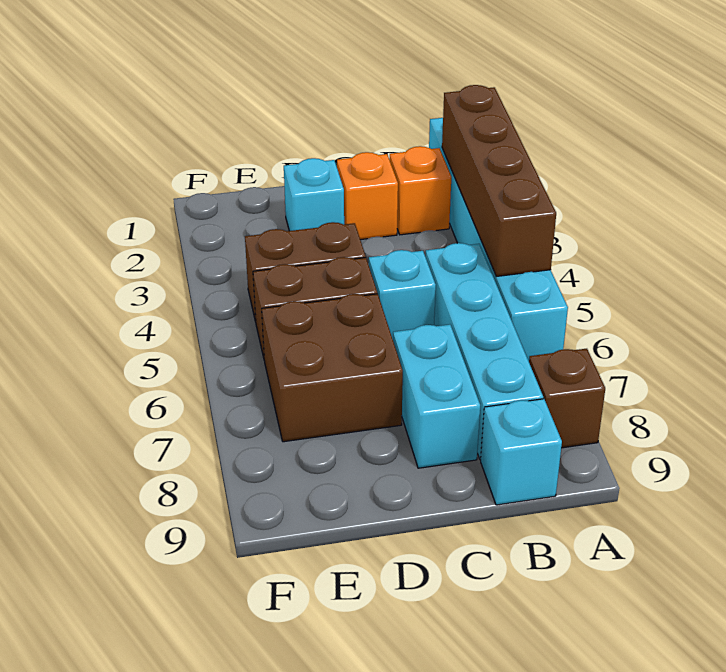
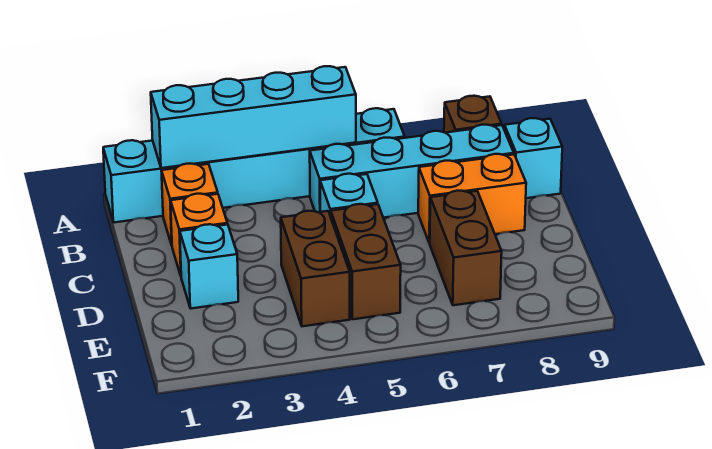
brown 1x4 brick [442,85,556,276] -> cyan 1x4 brick [151,66,356,168]
cyan 1x2 brick [393,325,480,468] -> orange 1x2 brick [418,154,526,243]
brown 2x2 brick [262,294,403,442] -> brown 1x2 brick [430,191,502,305]

